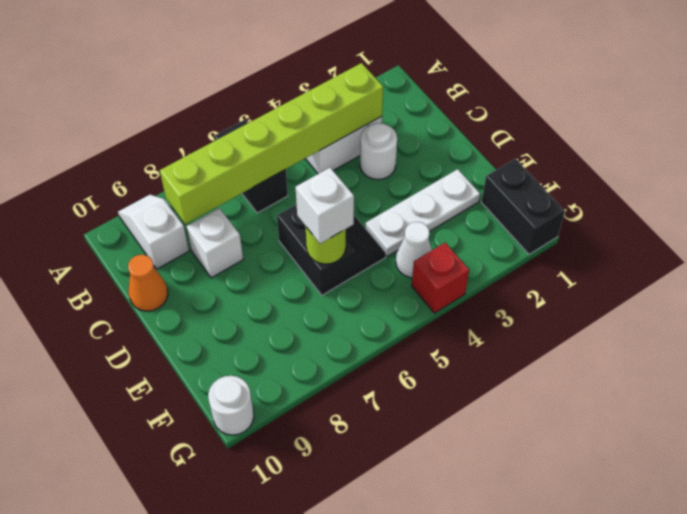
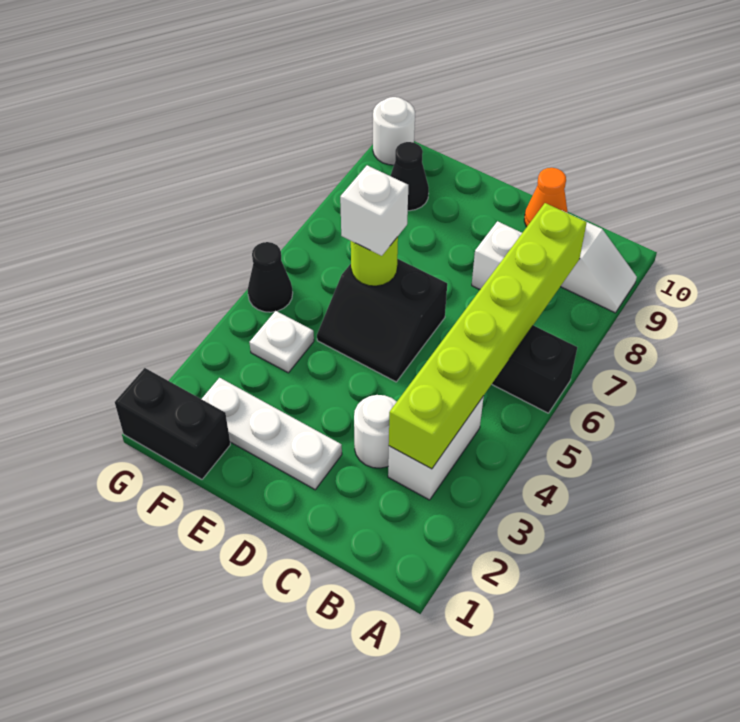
white 1x3 plate [366,169,480,256] -> white 1x3 plate turned to [202,378,342,490]
white 1x1 cone [396,222,432,278] -> white 1x1 plate [249,311,314,373]
none -> black 1x1 cone [390,142,429,211]
red 1x1 brick [412,243,469,313] -> none
none -> black 1x1 cone [248,242,293,312]

